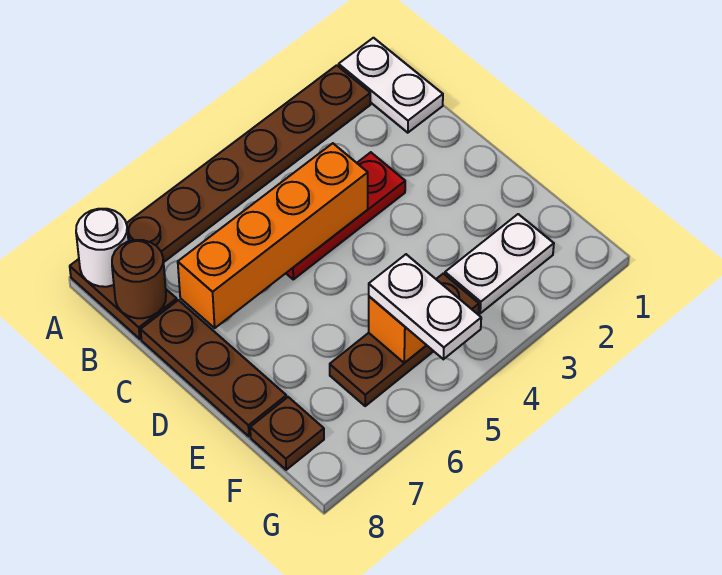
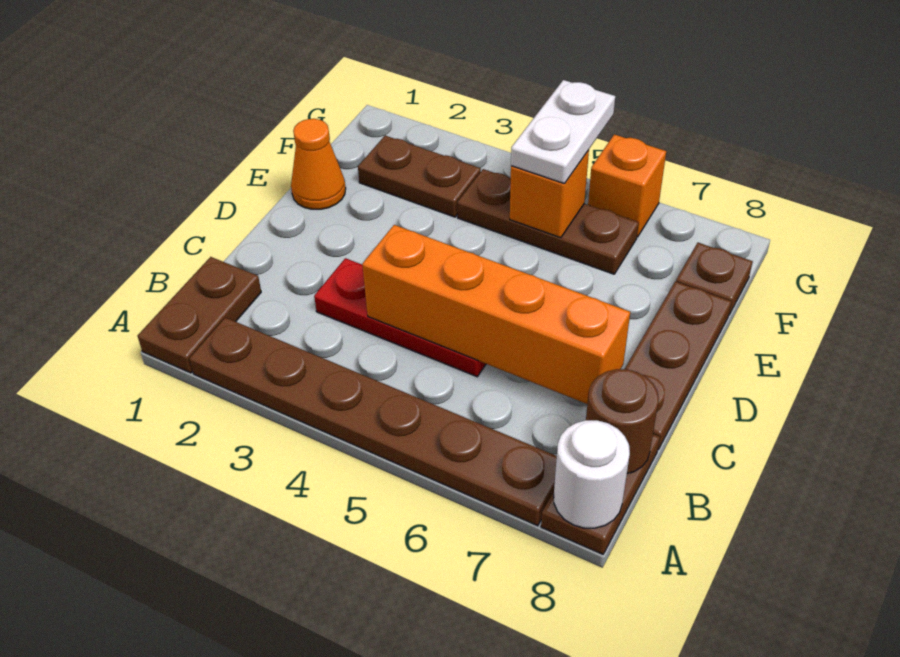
white 1x2 plate [339,38,443,133] -> brown 1x2 plate [138,257,261,373]
none -> orange 1x1 cone [291,119,346,209]
white 1x2 plate [445,214,554,313] -> brown 1x2 plate [358,136,481,217]
none -> orange 1x1 brick [588,134,666,237]

